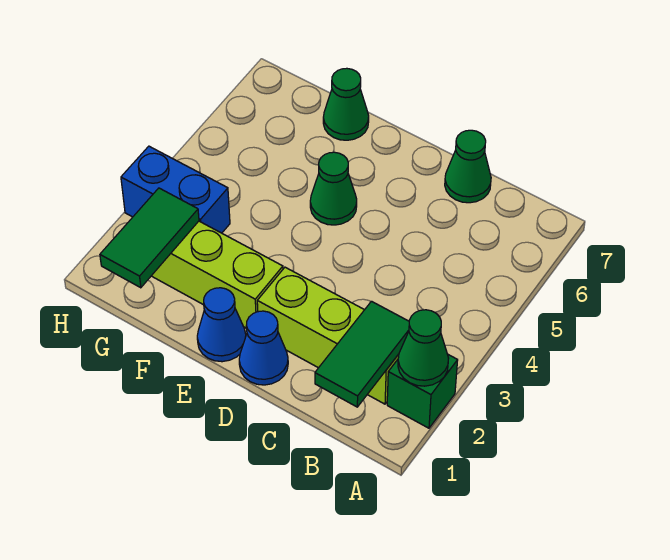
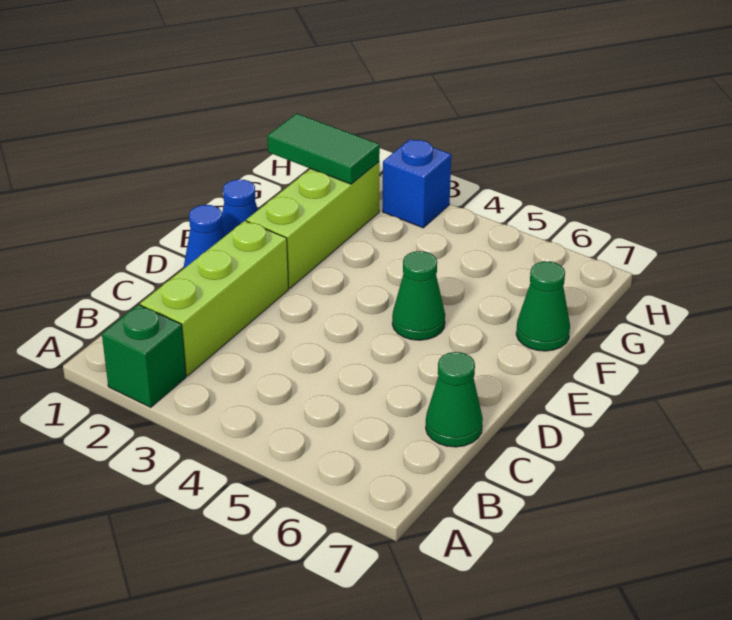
green 1x1 cone [398,310,449,386] -> none
green 1x2 tile [315,301,409,407] -> none
blue 1x2 brick [121,146,230,233] -> blue 1x1 brick [383,139,451,228]

